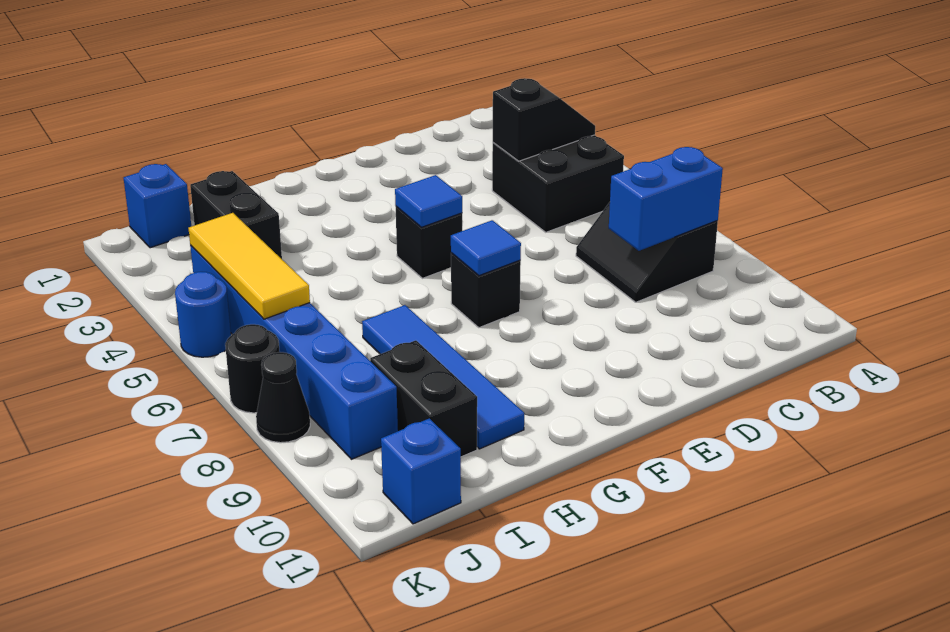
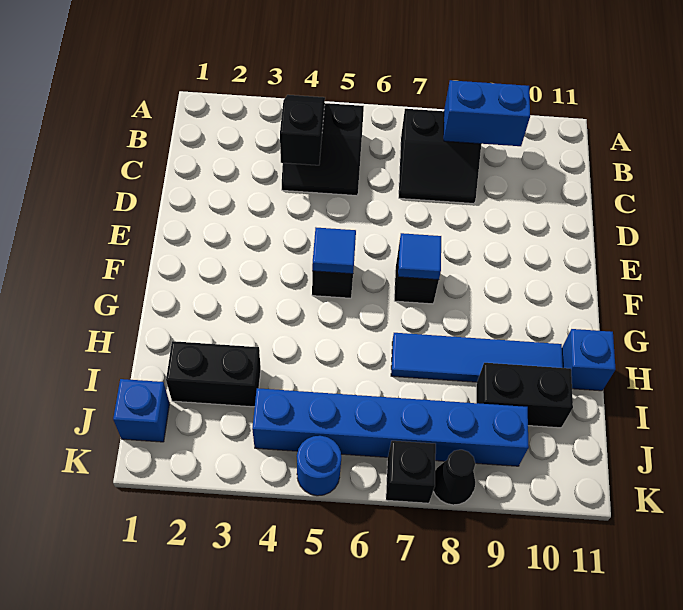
black 2x2 brick [492,135,624,232] -> black 2x2 slope [282,103,364,196]
blue 1x2 brick [609,147,723,251] -> blue 1x2 brick turned to [444,80,530,146]
yellow 1x3 tile [188,213,310,319] -> none
blue 1x1 brick [381,418,461,524] -> blue 1x1 brick moved to [562,329,616,391]
black 1x1 round brick [225,324,280,413] -> black 1x1 brick [386,441,436,503]

